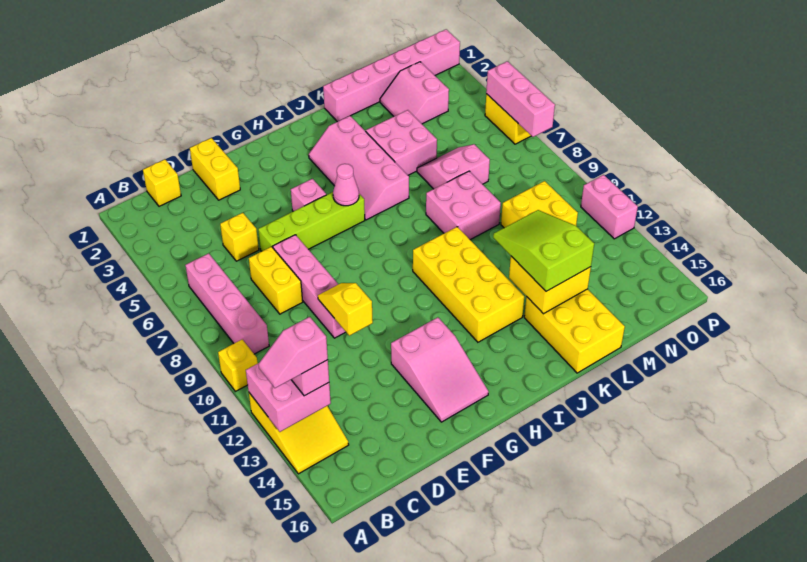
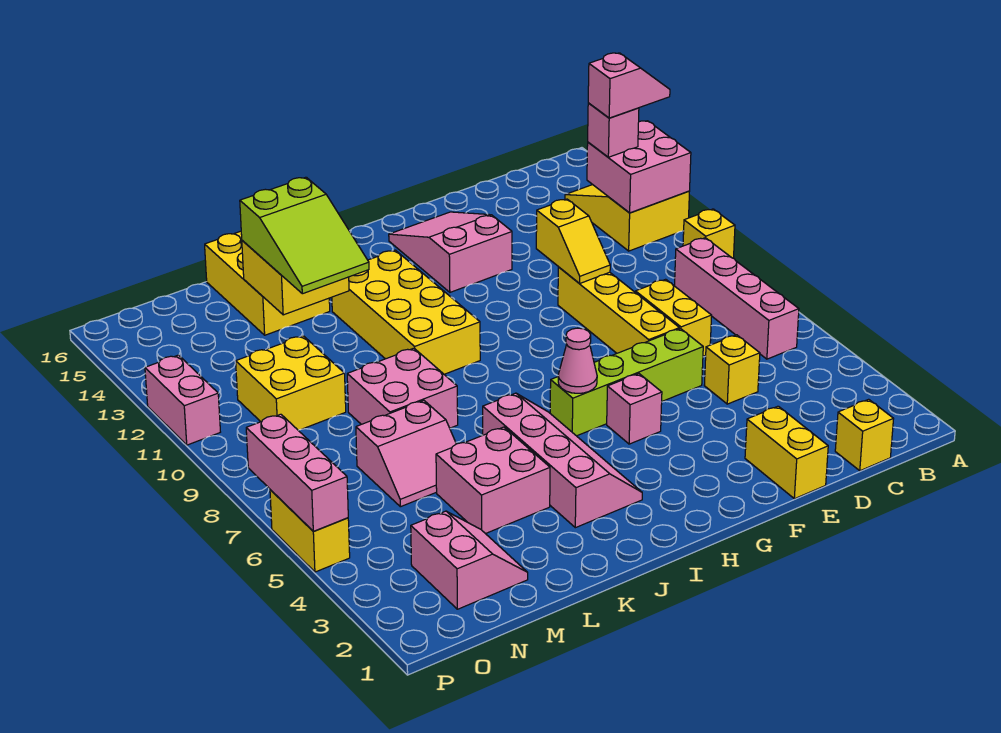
pink 1x4 brick [273,235,346,338] -> yellow 1x4 brick [558,267,679,353]
pink 1x6 brick [323,29,460,122] -> none

